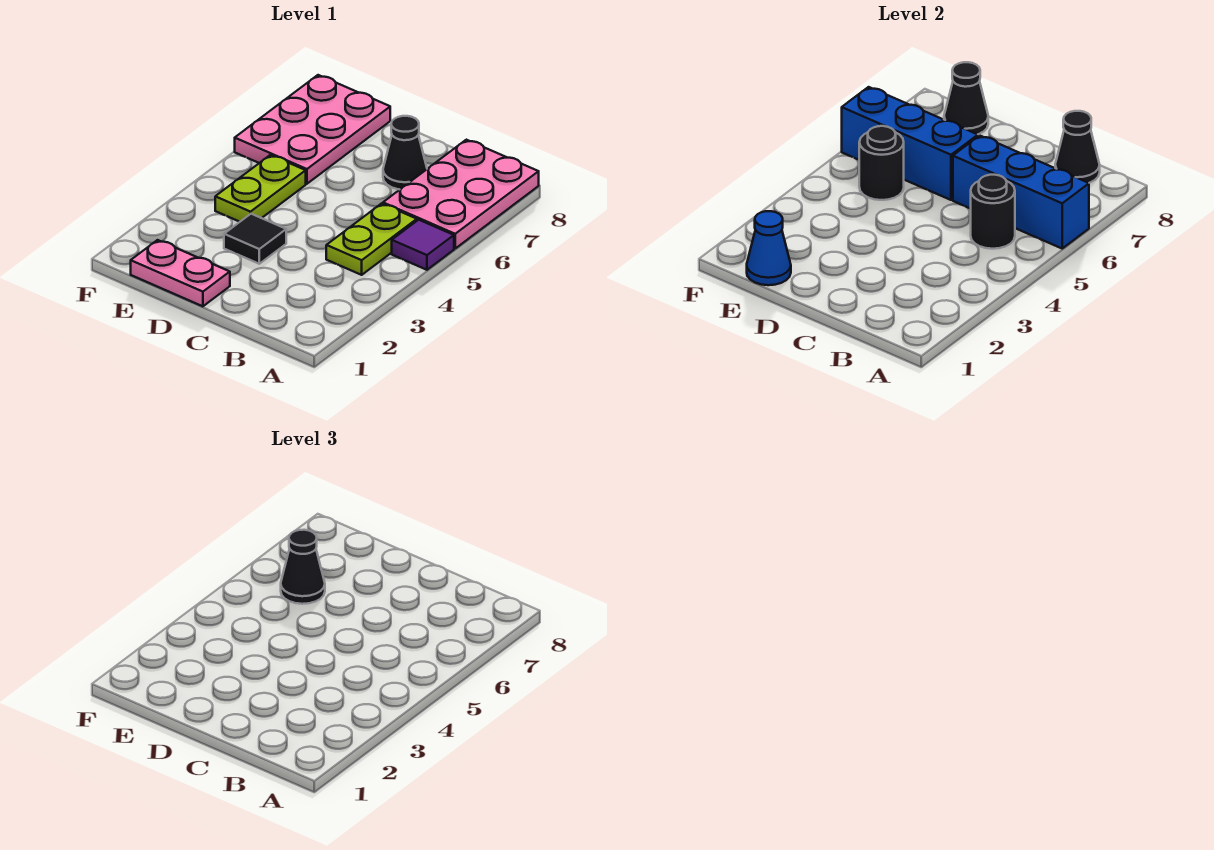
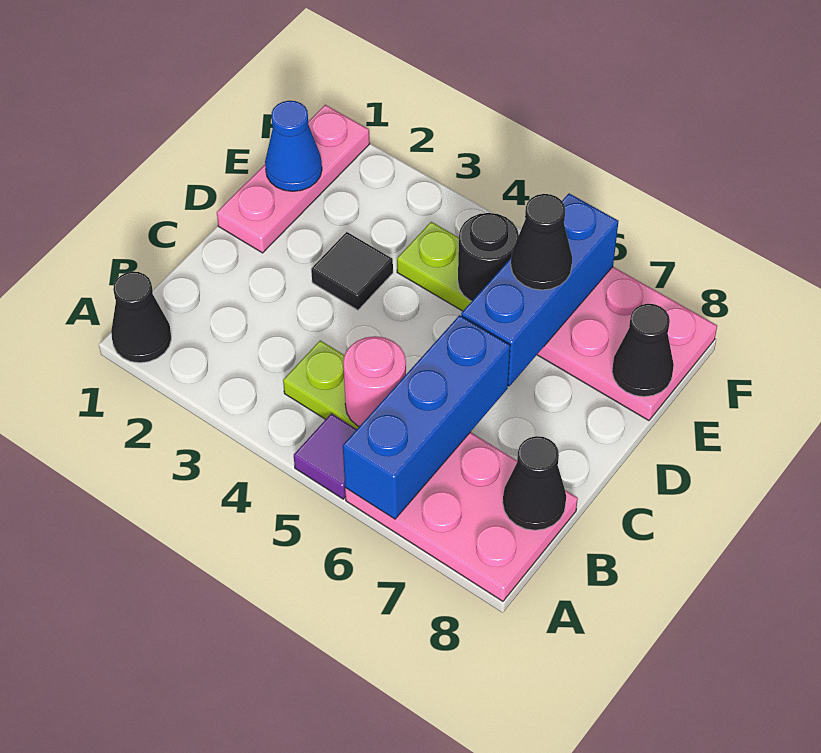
black 1x1 round brick [971,175,1015,249] -> pink 1x1 round brick [343,336,406,427]
black 1x1 cone [383,116,427,189] -> black 1x1 cone moved to [111,272,171,363]
pink 1x2 plate [131,240,230,306] -> pink 1x3 plate [217,105,370,253]

